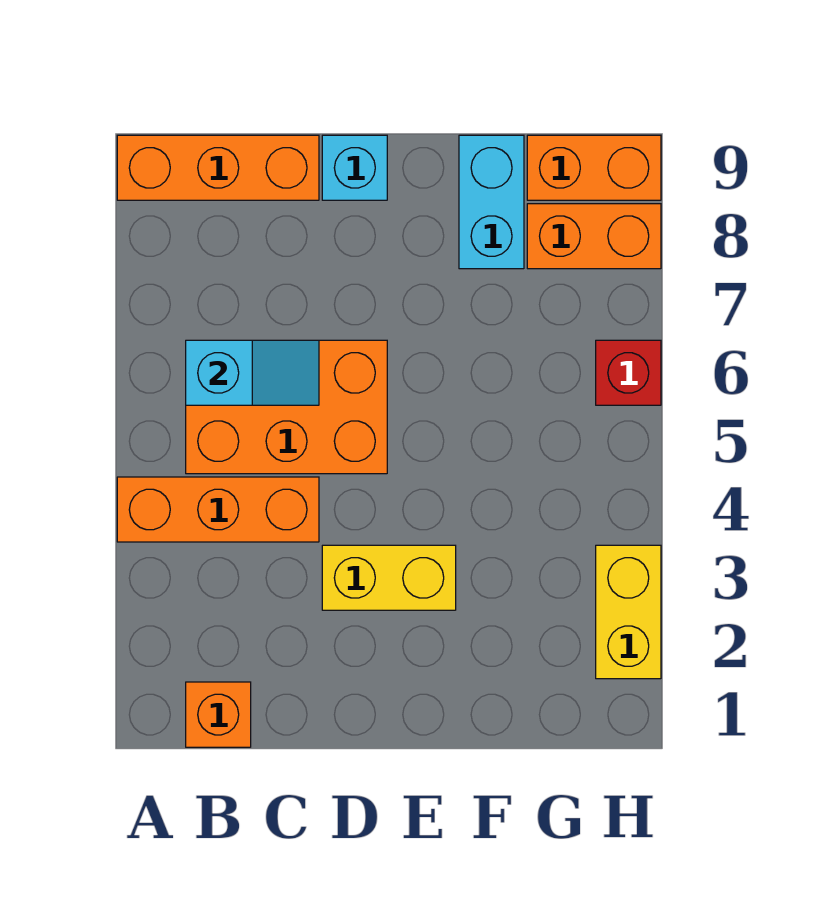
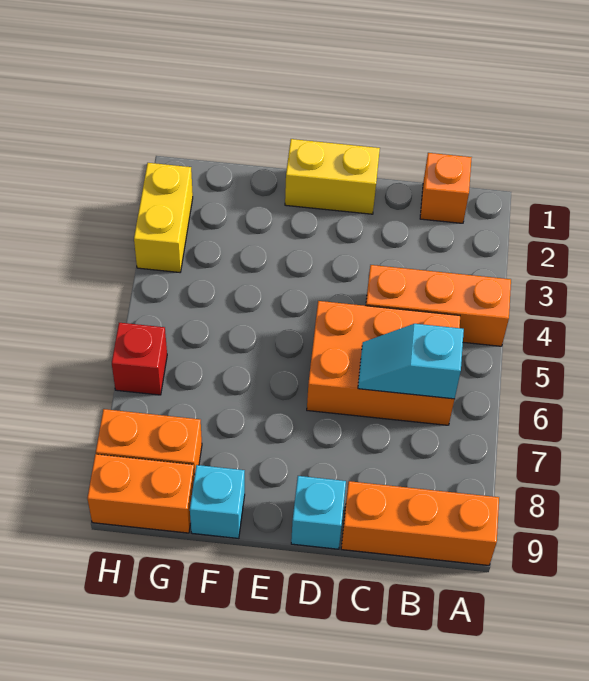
yellow 1x2 brick [322,545,456,610] -> yellow 1x2 brick moved to [285,139,380,214]
cyan 1x2 brick [459,135,524,269] -> cyan 1x1 brick [190,465,245,538]

